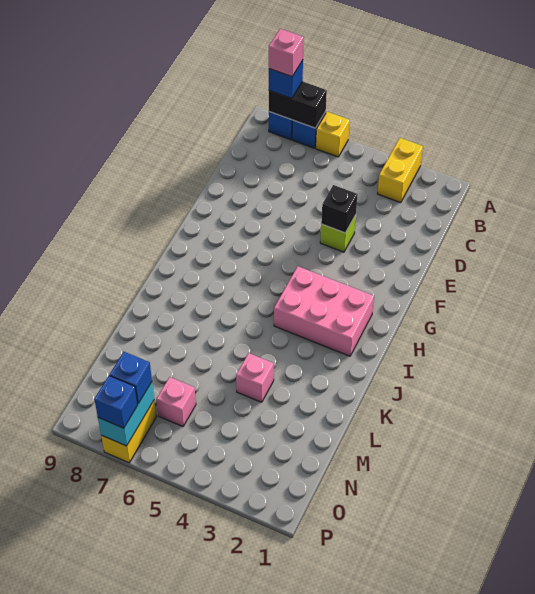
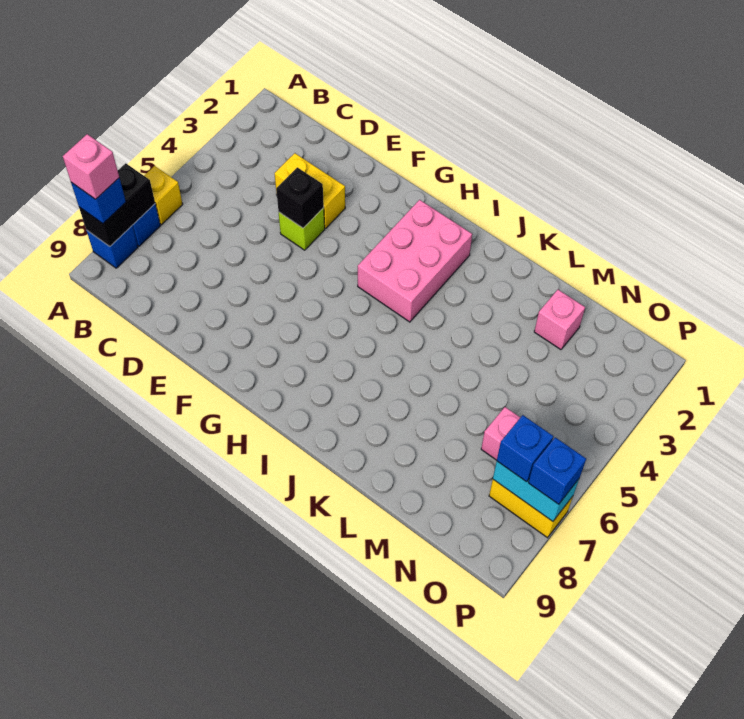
yellow 1x2 brick [377,138,423,203] -> yellow 1x2 brick moved to [275,153,345,228]
pink 1x1 brick [236,353,274,402] -> pink 1x1 brick moved to [534,290,585,350]

